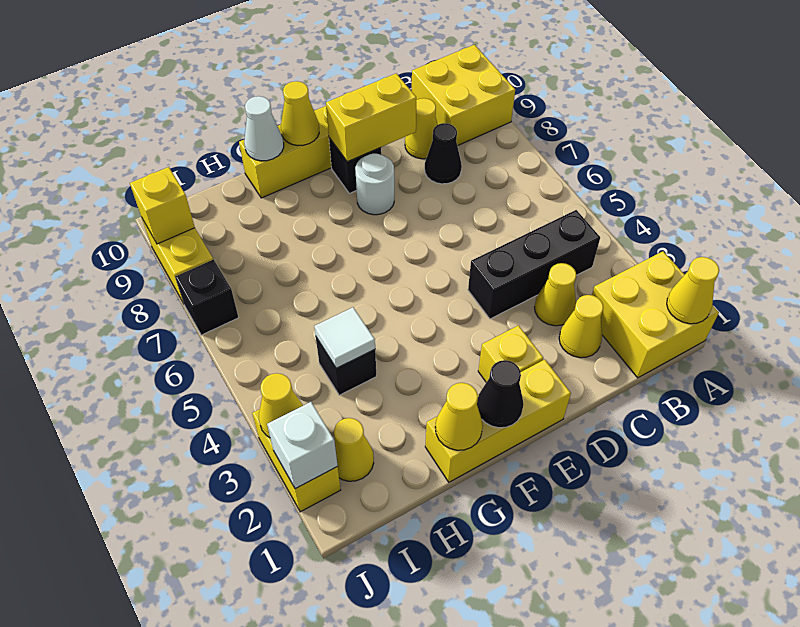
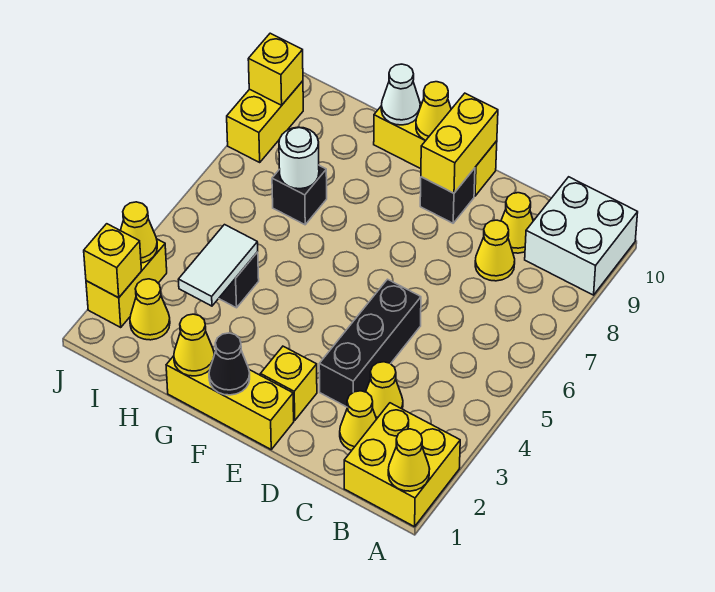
yellow 2x2 brick [412,45,515,146] -> white 2x2 brick [525,177,638,295]
black 1x3 brick [468,210,600,319] -> black 1x3 brick turned to [319,279,421,407]
black 1x1 cone [425,123,462,184] -> yellow 1x1 cone [475,220,515,281]
yellow 1x2 brick [326,73,416,162] -> yellow 1x2 brick turned to [421,93,498,193]
white 1x1 round brick [355,154,394,215] -> white 1x1 round brick moved to [279,127,319,189]
white 1x1 tile [314,307,375,368] -> white 1x2 tile [178,225,258,306]
white 1x1 brick [267,402,338,489] -> yellow 1x1 brick [84,224,141,298]
black 1x1 brick [175,259,239,335] -> black 1x1 brick moved to [272,165,327,225]

